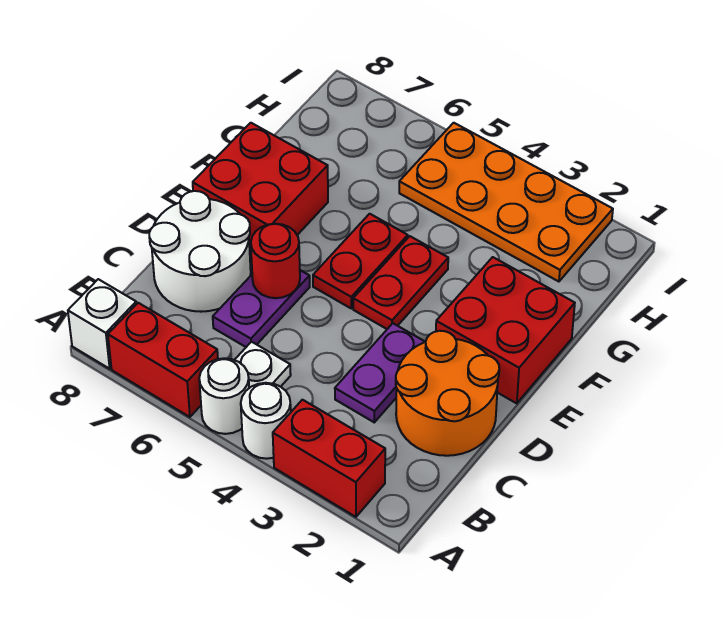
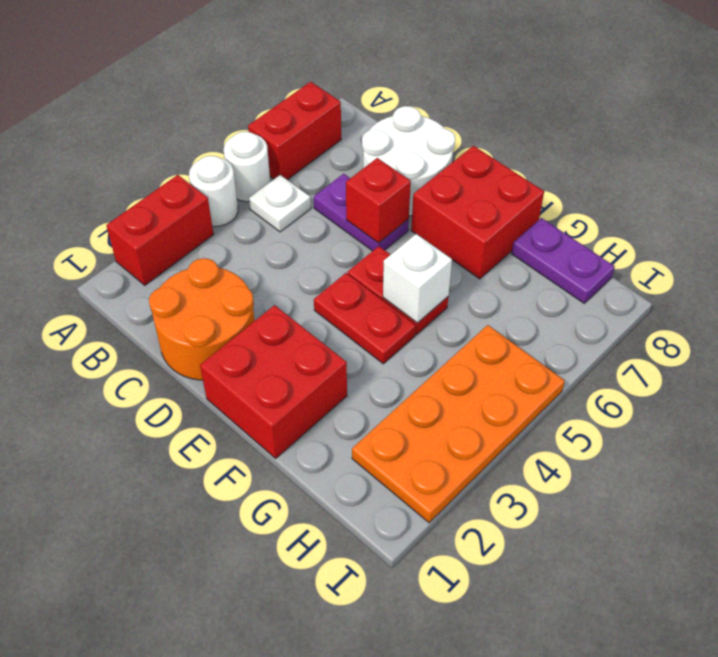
white 1x1 brick [68,279,136,369] -> white 1x1 brick moved to [383,234,452,323]
purple 1x2 plate [335,323,425,422] -> purple 1x2 plate moved to [512,218,615,303]
red 1x1 round brick [251,224,300,298] -> red 1x1 brick [346,158,411,243]

